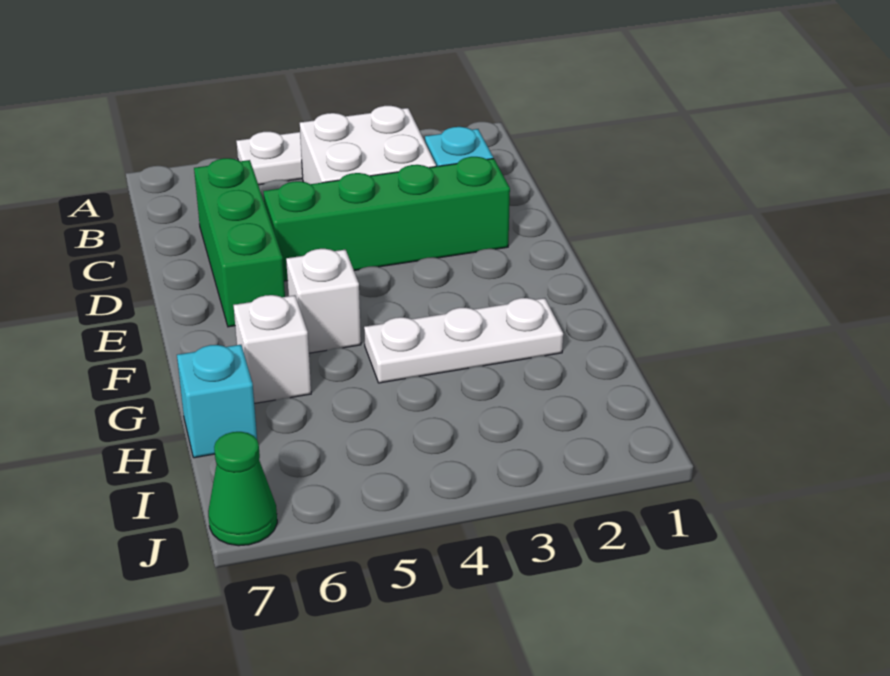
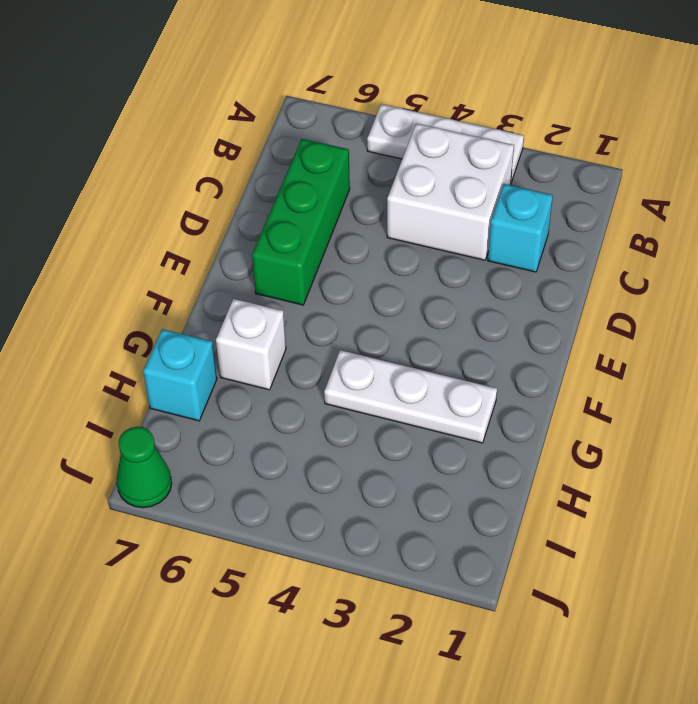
green 1x4 brick [263,157,510,281] -> none
white 1x1 brick [286,249,361,353] -> none

